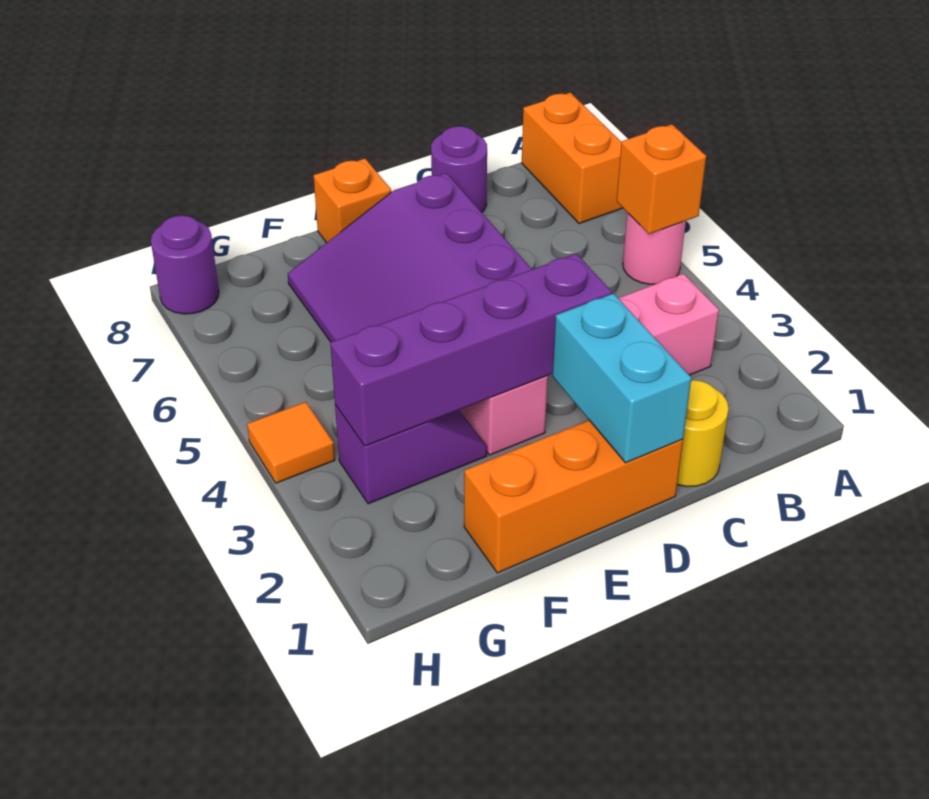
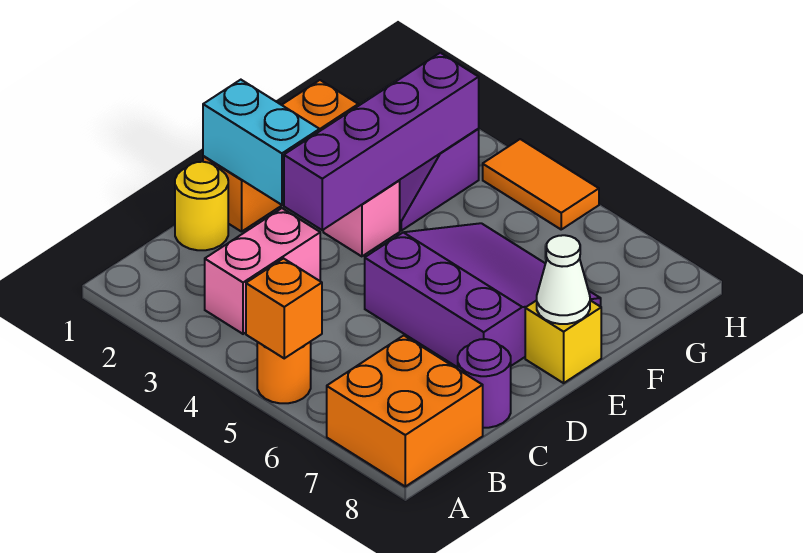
pink 1x1 round brick [623,213,686,284] -> orange 1x1 round brick [257,342,311,403]
orange 1x2 brick [522,92,623,224] -> orange 2x2 brick [327,336,483,486]
orange 1x1 brick [313,159,391,243] -> yellow 1x1 brick [525,300,601,383]
none -> white 1x1 cone [537,235,590,324]
orange 1x1 tile [247,402,335,483] -> orange 1x2 tile [483,139,599,229]
purple 1x1 round brick [151,215,219,314] -> none

